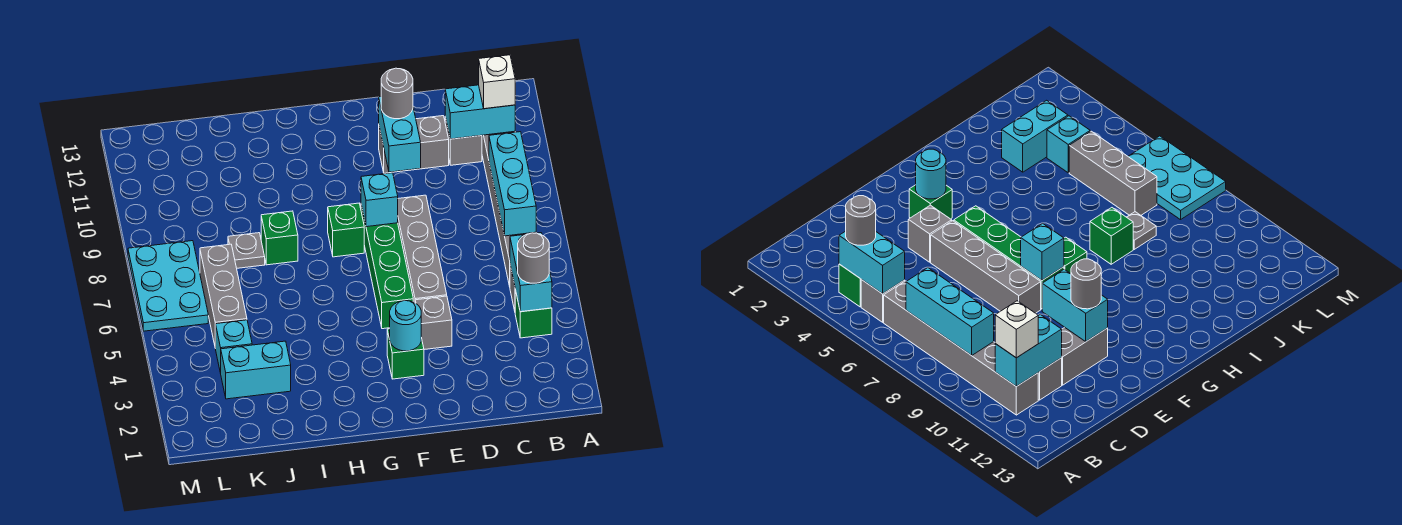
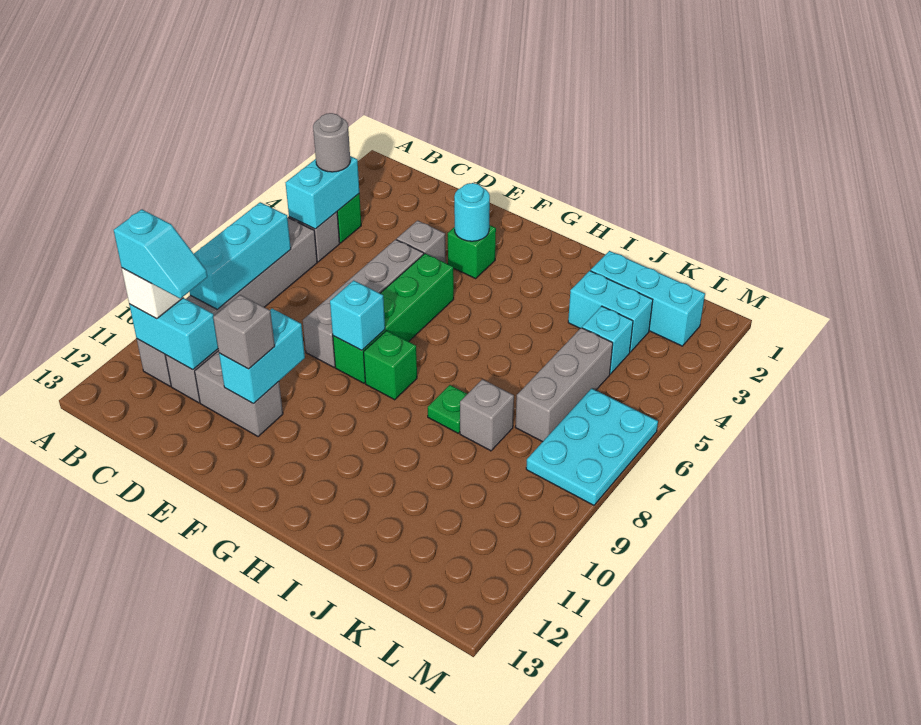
none -> cyan 1x2 slope [114,209,207,299]
grey 1x1 round brick [381,68,413,119] -> grey 1x1 brick [213,295,275,369]
green 1x1 brick [261,211,298,265] -> green 1x1 plate [428,385,467,433]
none -> cyan 1x3 brick [591,251,705,346]
grey 1x1 plate [228,233,265,268] -> grey 1x1 brick [460,379,514,451]

